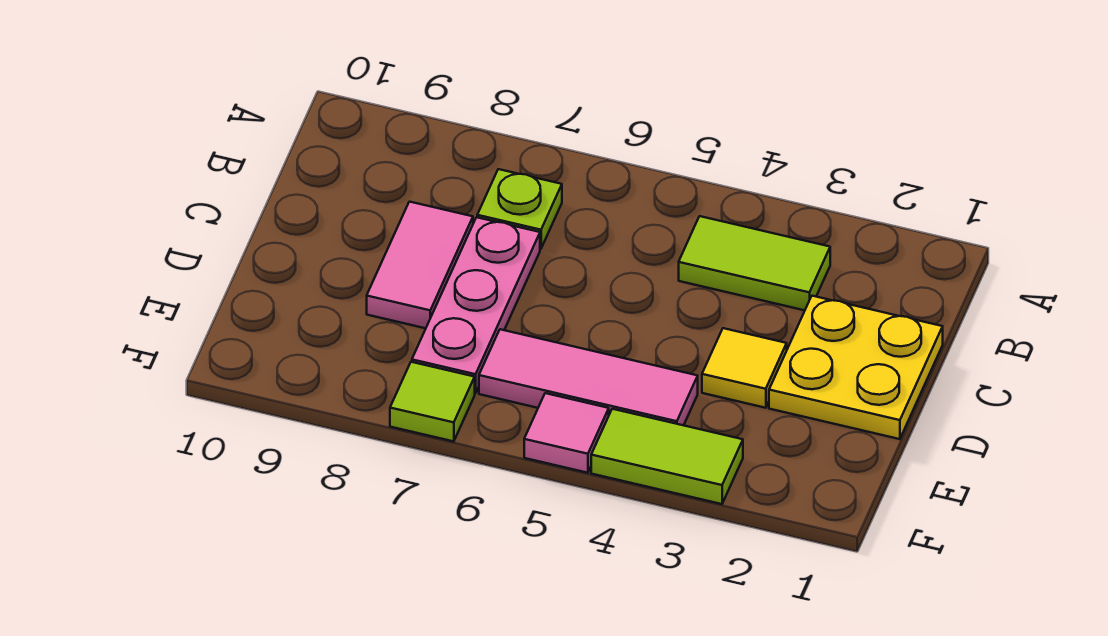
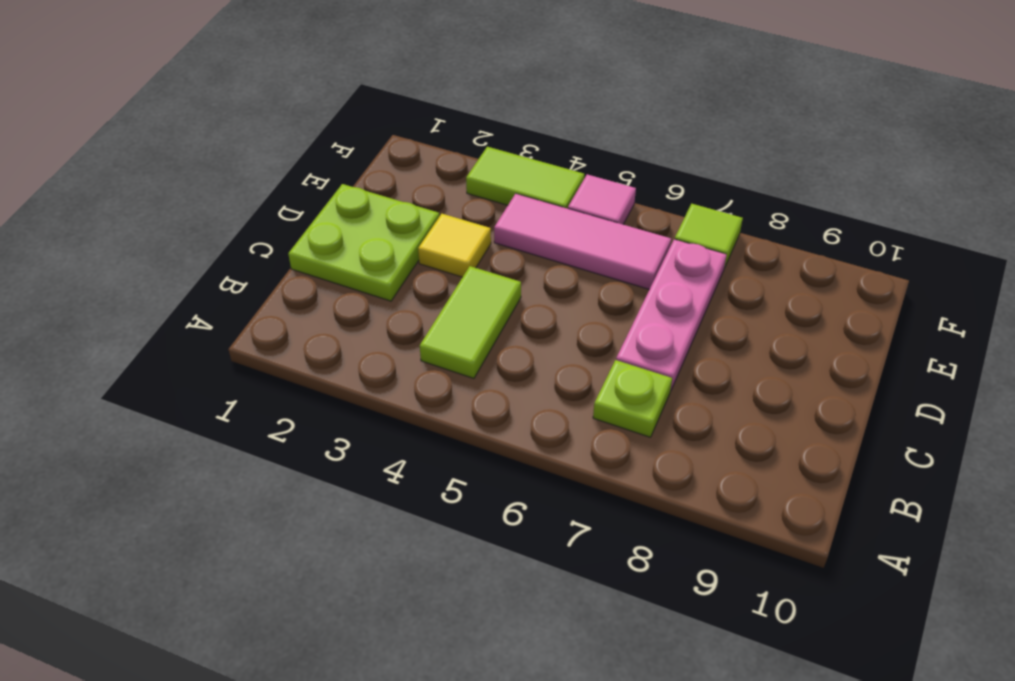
lime 1x2 tile [679,216,830,310] -> lime 1x2 tile turned to [420,266,521,378]
yellow 2x2 plate [769,296,943,439] -> lime 2x2 plate [288,184,439,301]
pink 1x2 tile [367,202,473,328] -> none

